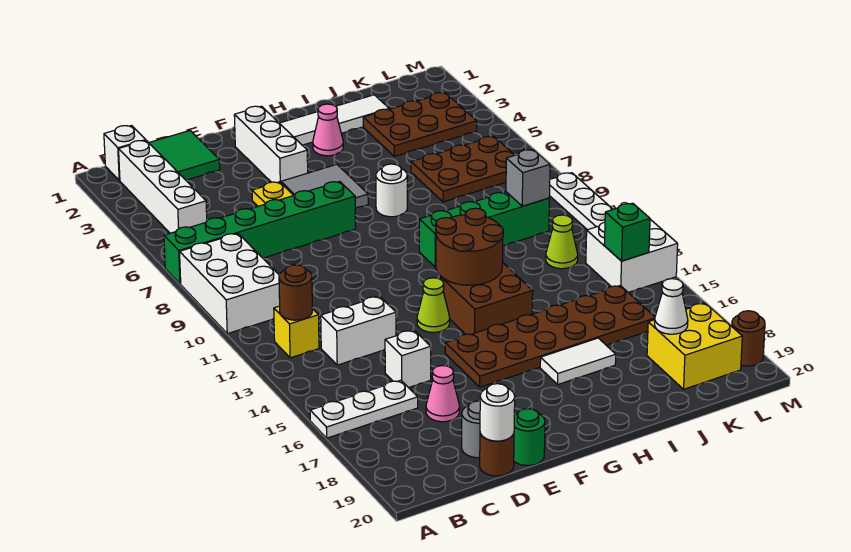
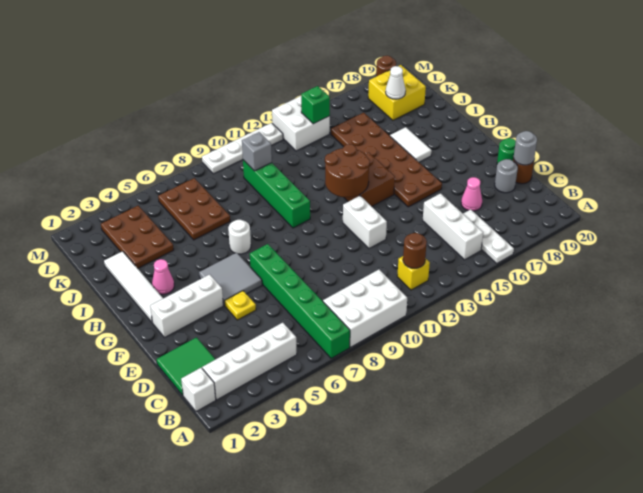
white 1x2 brick [321,296,396,365] -> white 1x2 brick moved to [343,196,387,248]
white 1x1 brick [385,330,431,388] -> white 1x3 brick [423,194,483,260]
white 1x1 round brick [480,384,515,441] -> grey 1x1 round brick [514,131,537,165]
lime 1x1 cone [417,278,450,332] -> none
lime 1x1 cone [546,215,578,269] -> none

